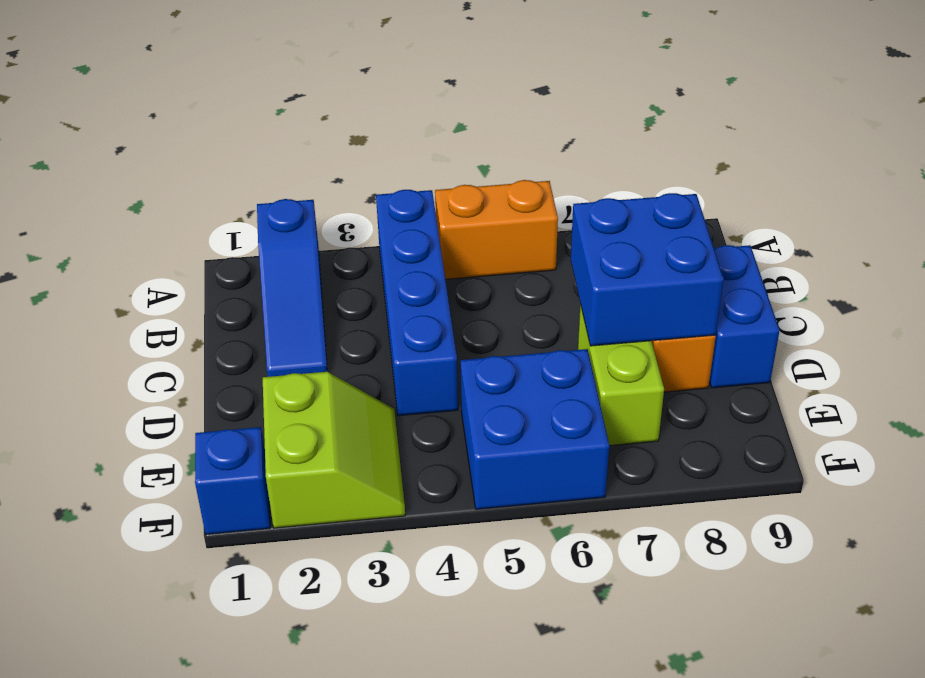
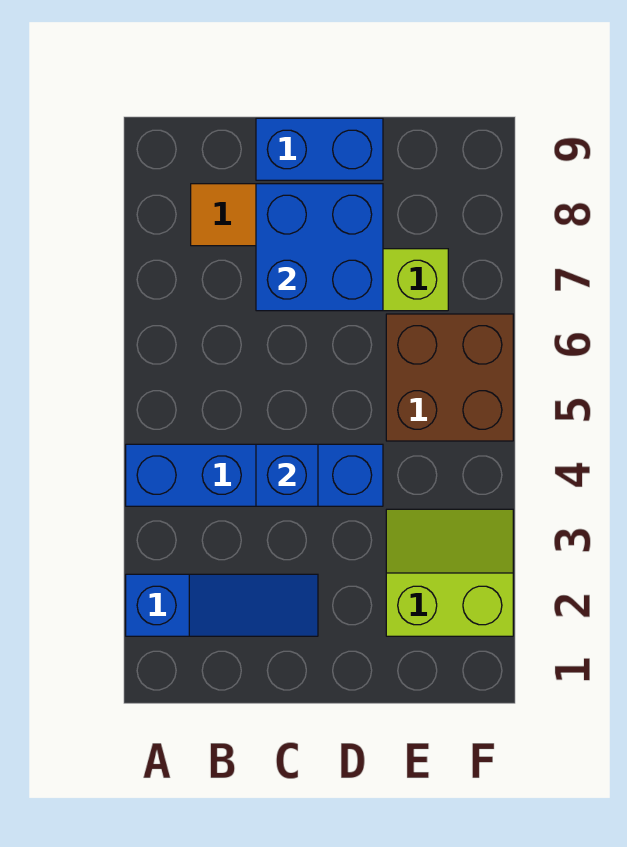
orange 1x2 brick [435,180,558,279] -> none
blue 2x2 brick [461,349,609,509] -> brown 2x2 brick [386,314,513,441]
blue 1x1 brick [195,427,270,534] -> blue 1x1 brick moved to [256,444,318,506]

